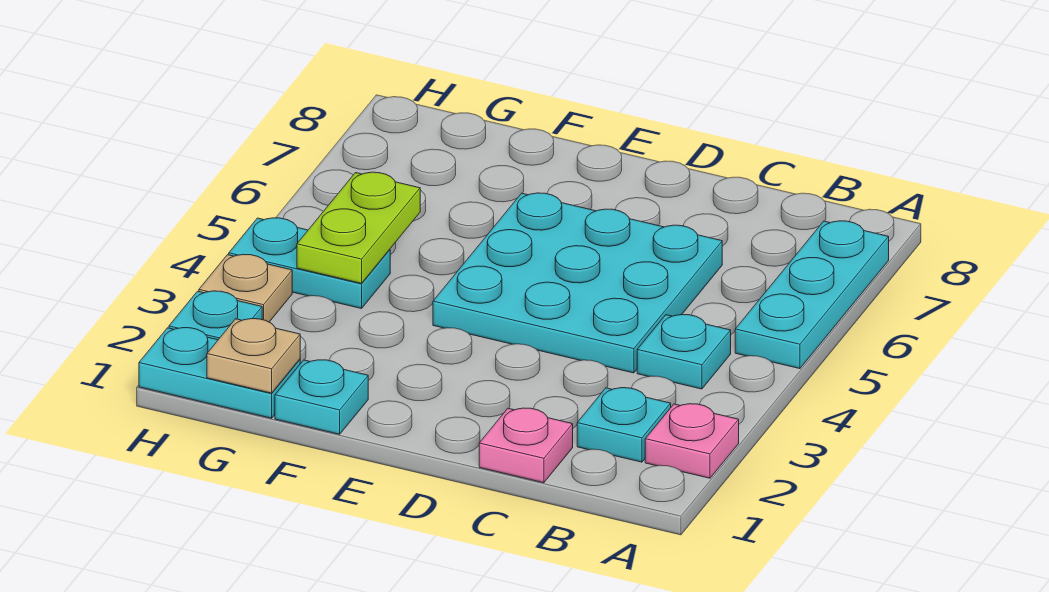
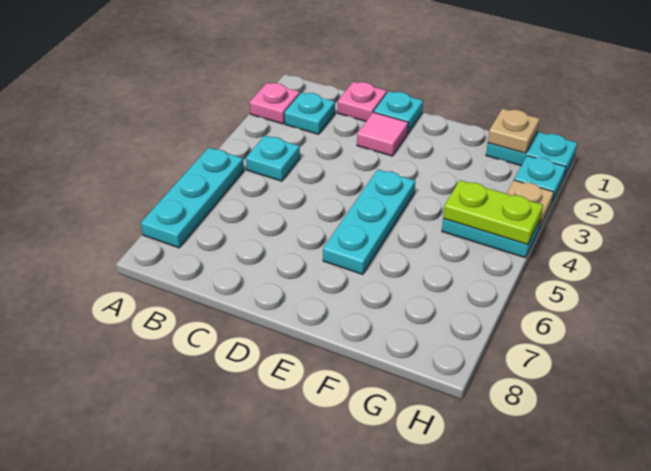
cyan 3x3 plate [433,193,722,373] -> cyan 1x3 plate [323,170,415,274]
none -> pink 1x1 tile [357,112,408,156]
cyan 1x1 plate [275,360,368,434] -> cyan 1x1 plate moved to [374,91,423,133]
lime 1x2 plate [297,172,420,283] -> lime 1x2 plate turned to [443,180,543,245]

